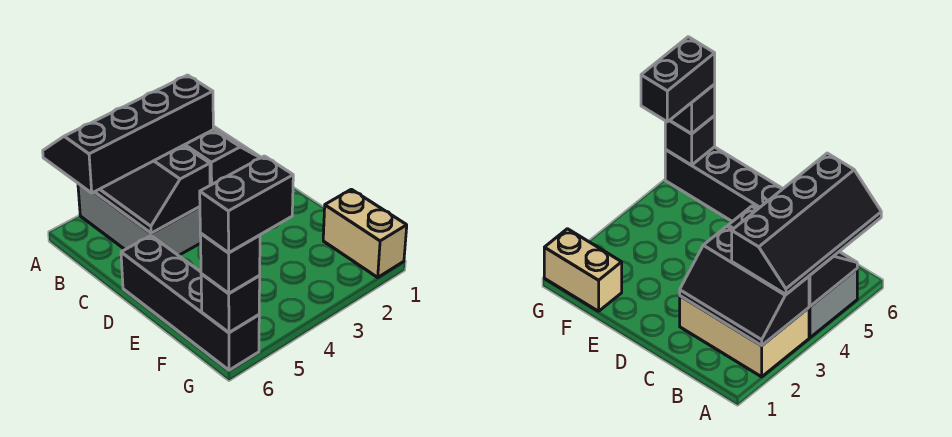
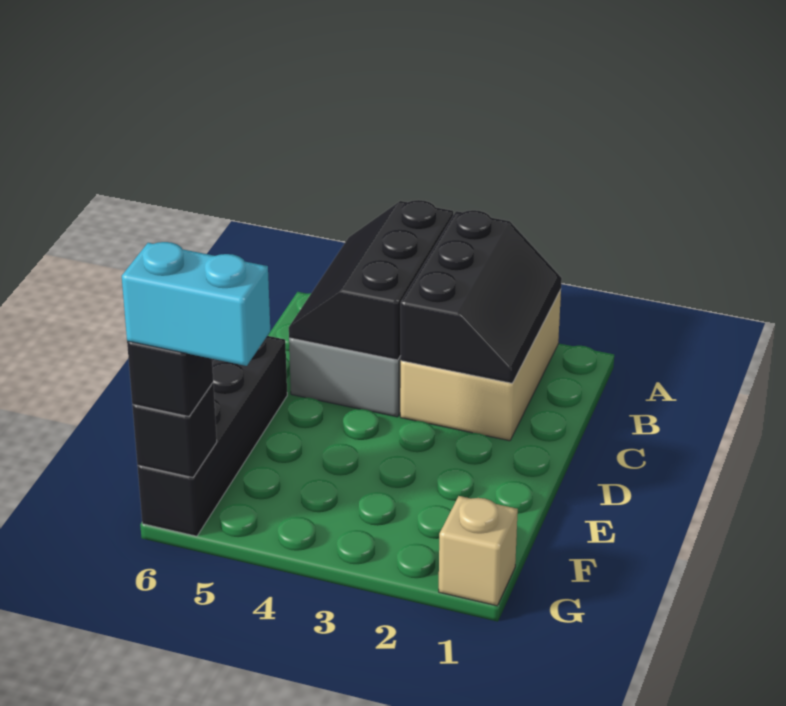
black 2x4 slope [43,75,213,193] -> none
tan 1x2 brick [323,189,407,277] -> tan 1x1 brick [439,496,518,606]
black 1x2 brick [200,156,293,253] -> cyan 1x2 brick [122,242,270,366]

